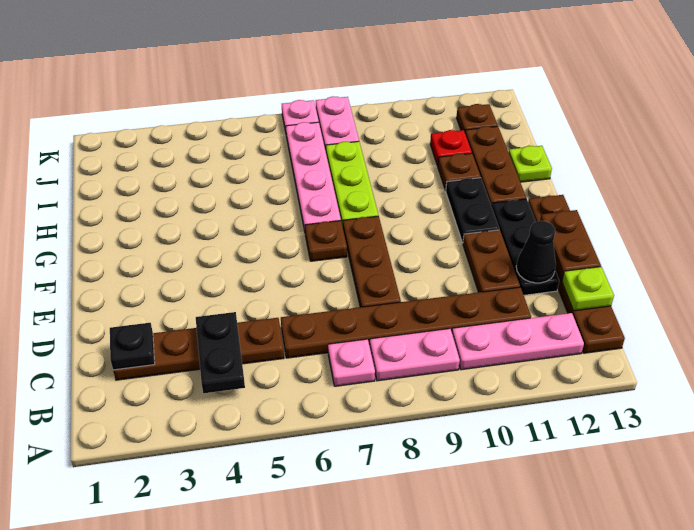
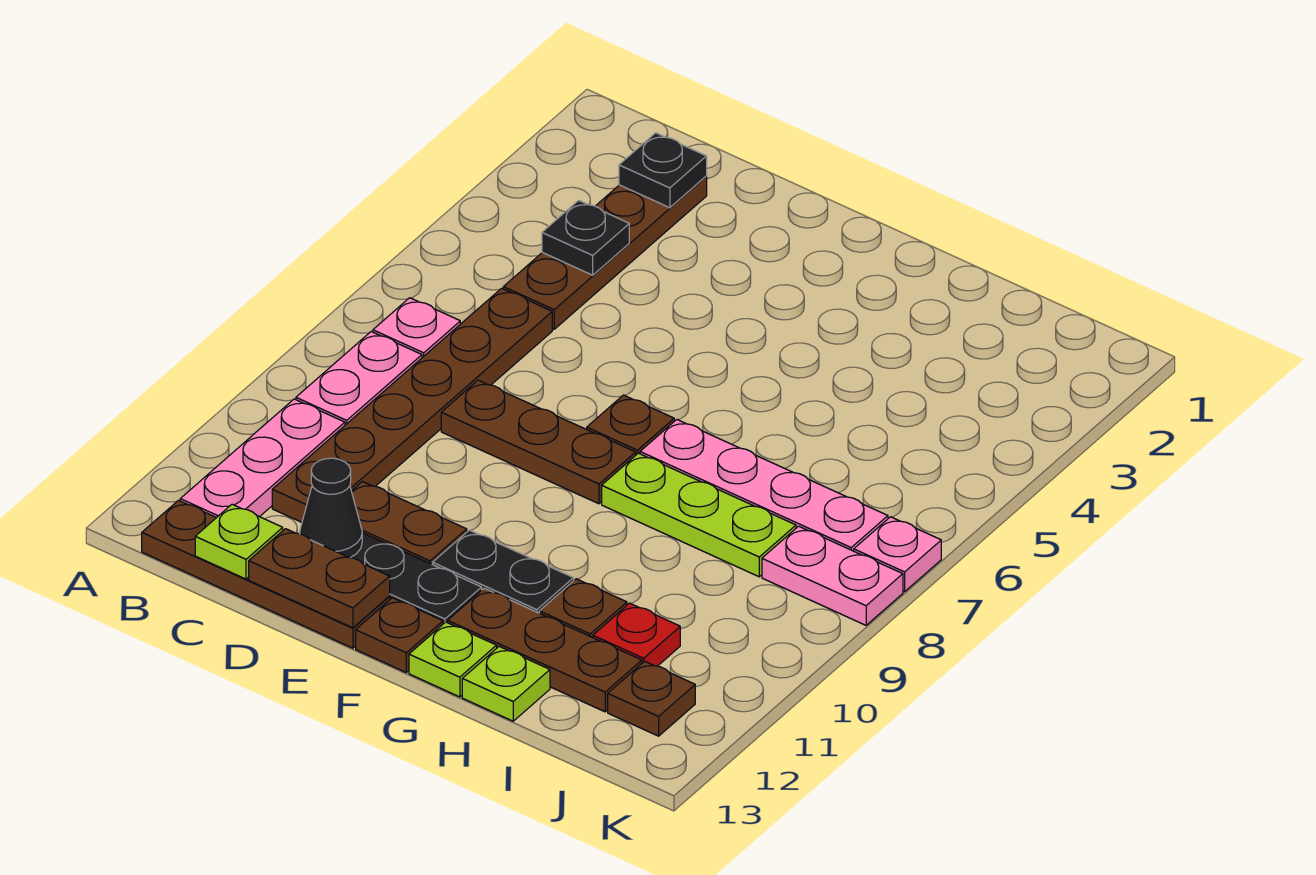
black 1x2 plate [196,312,245,393] -> black 1x1 plate [542,200,629,275]
none -> lime 1x1 plate [409,622,497,697]

